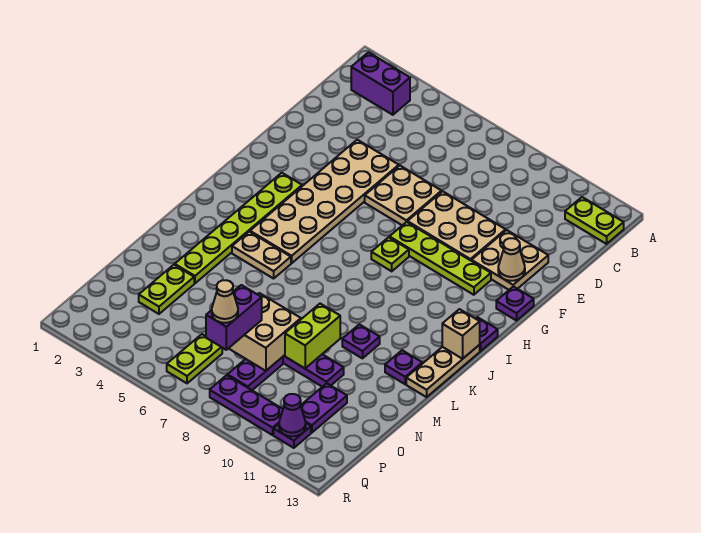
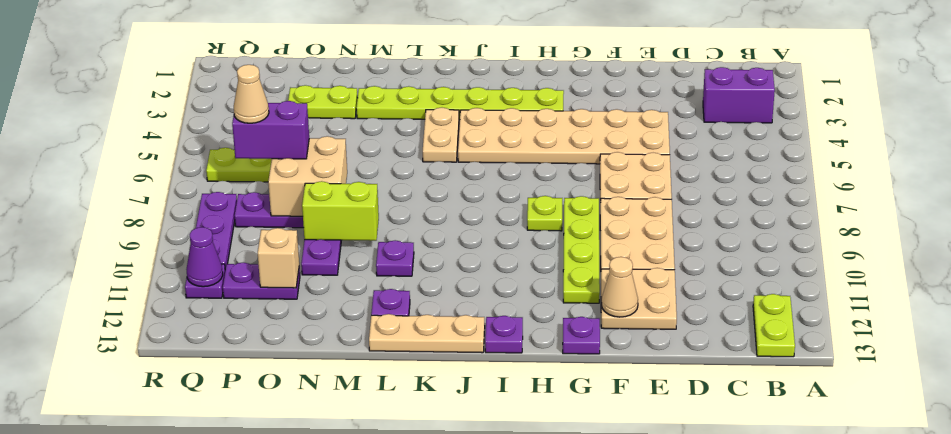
purple 1x2 brick [351,52,410,115] -> purple 1x2 brick turned to [703,67,775,123]
tan 1x1 brick [442,309,480,359] -> tan 1x1 brick moved to [258,228,299,288]

